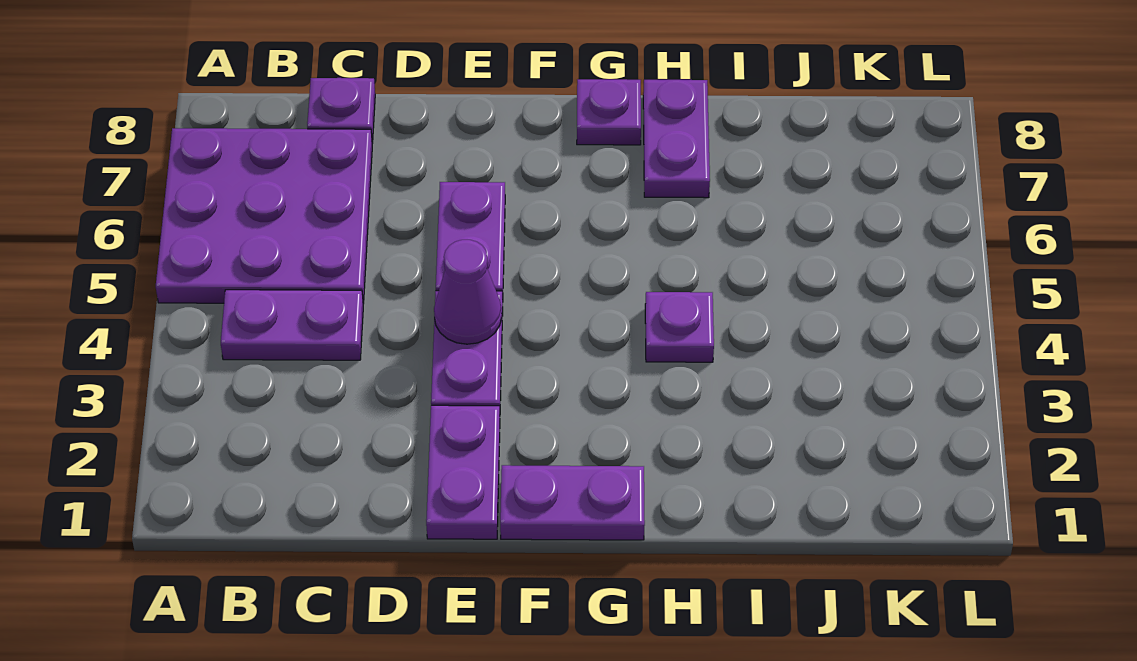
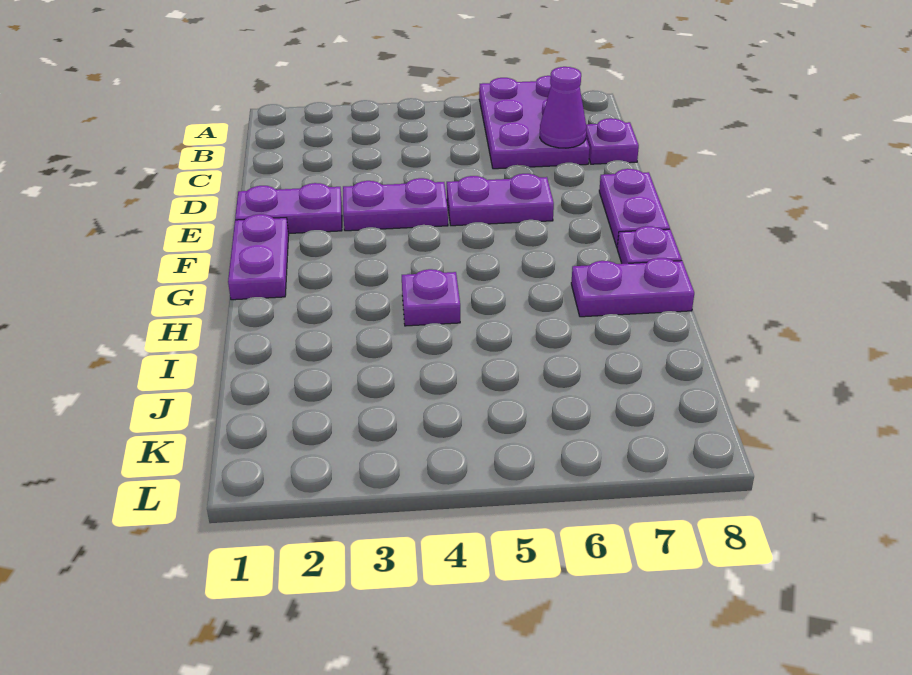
purple 3x3 plate [156,128,372,304] -> purple 2x3 plate [479,76,590,169]
purple 1x2 plate [221,290,363,360] -> purple 1x2 plate moved to [599,169,670,247]
purple 1x1 cone [434,240,502,344] -> purple 1x1 cone moved to [540,67,586,148]

